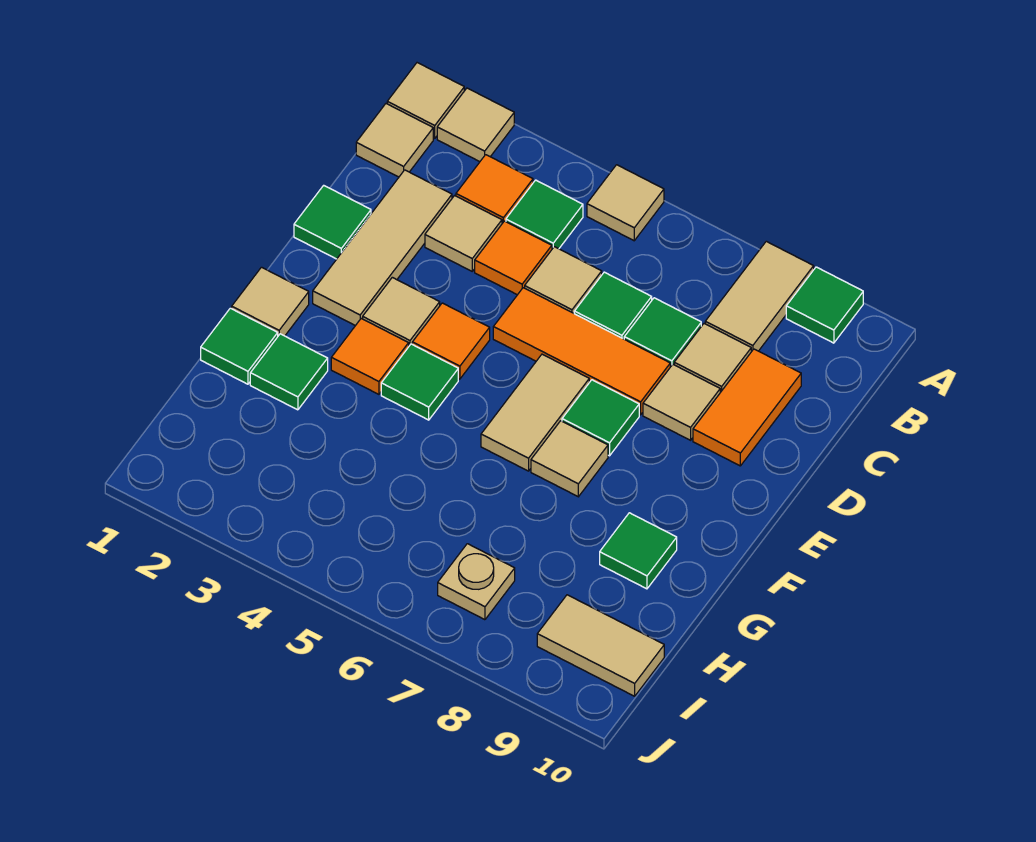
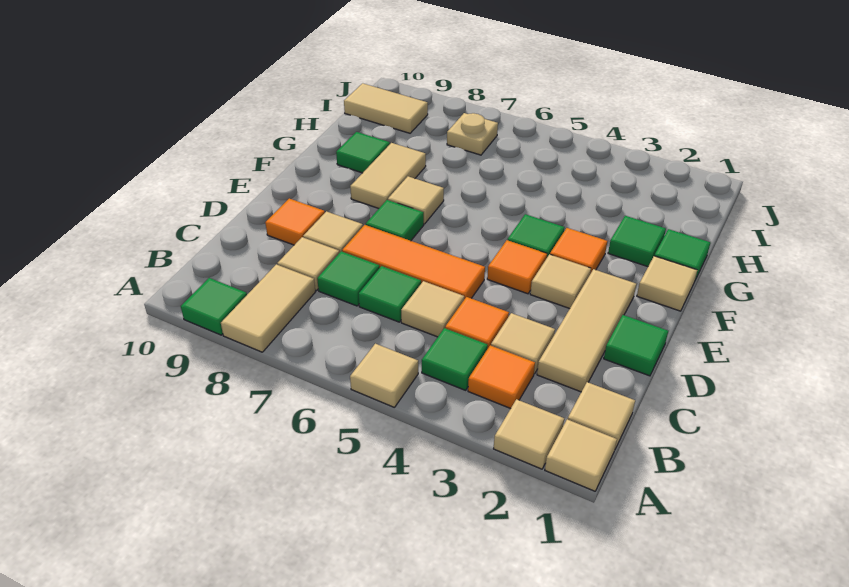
orange 1x2 tile [693,349,801,466] -> orange 1x1 tile [265,199,325,245]
tan 1x2 tile [481,354,589,471] -> tan 1x2 tile moved to [350,143,426,208]

